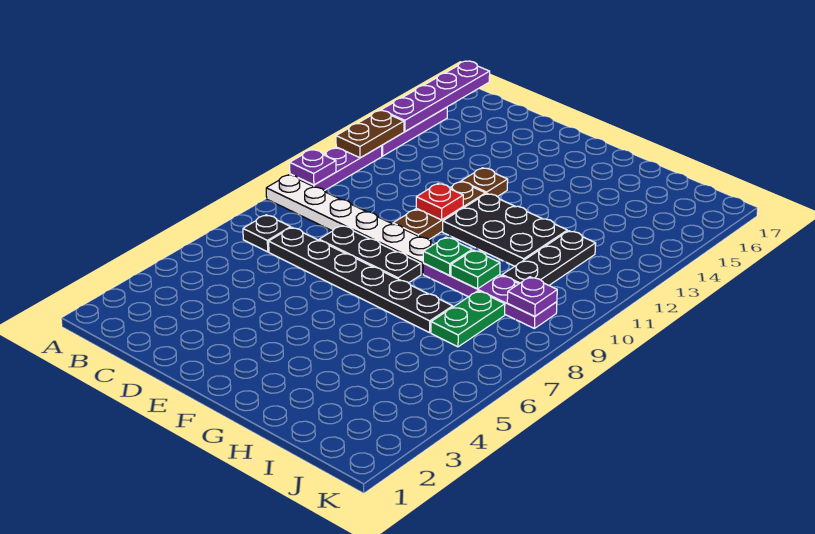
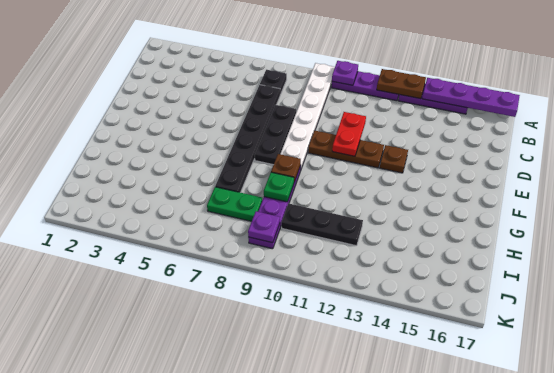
red 1x1 plate [416,184,463,220] -> red 1x2 plate [332,112,366,156]
black 2x3 plate [443,194,567,266] -> none
green 1x1 plate [423,237,472,275] -> brown 1x1 plate [271,154,301,182]

